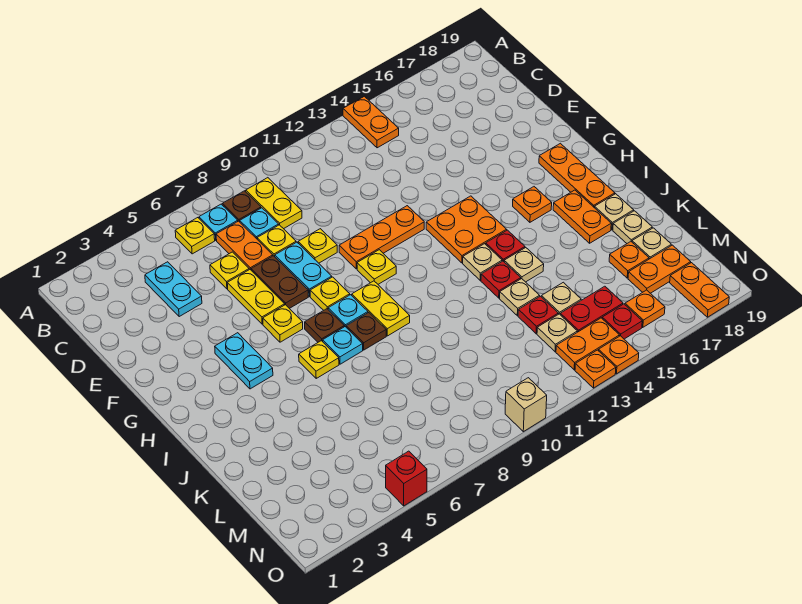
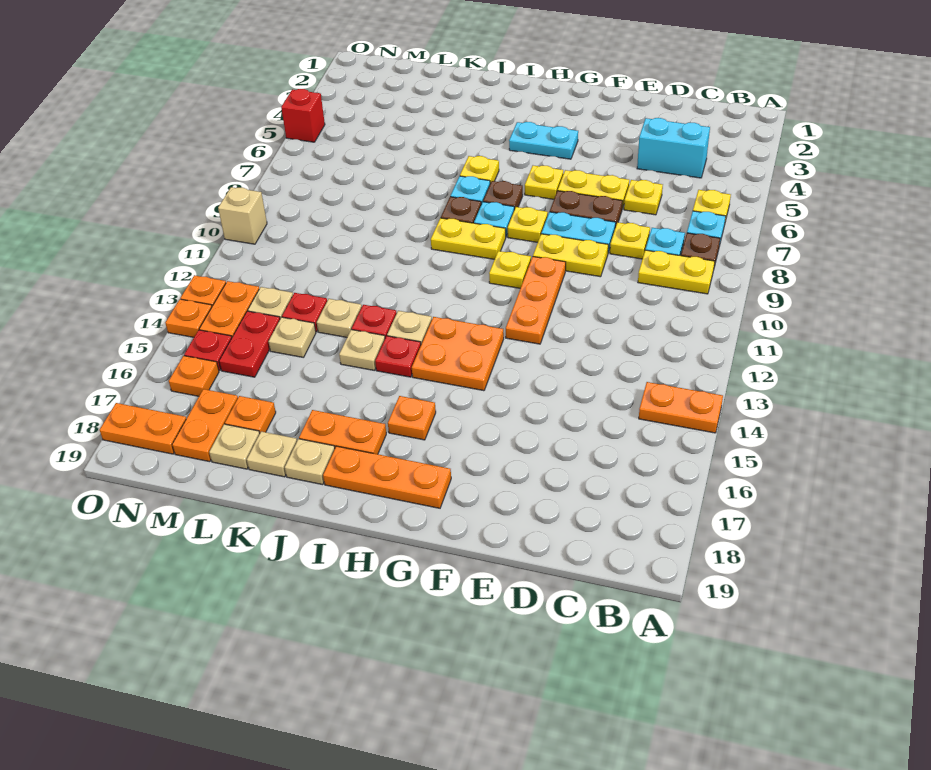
cyan 1x2 plate [145,262,202,317] -> cyan 1x2 brick [637,118,710,178]
orange 1x2 plate [216,221,273,270] -> none
yellow 1x1 plate [298,229,337,263] -> yellow 1x2 plate [533,234,608,277]

